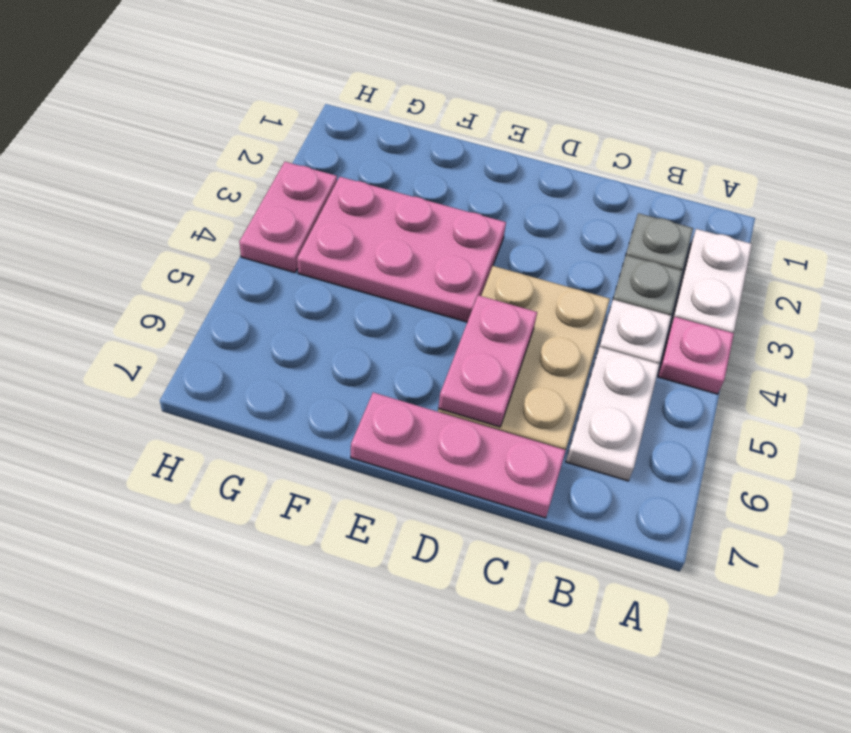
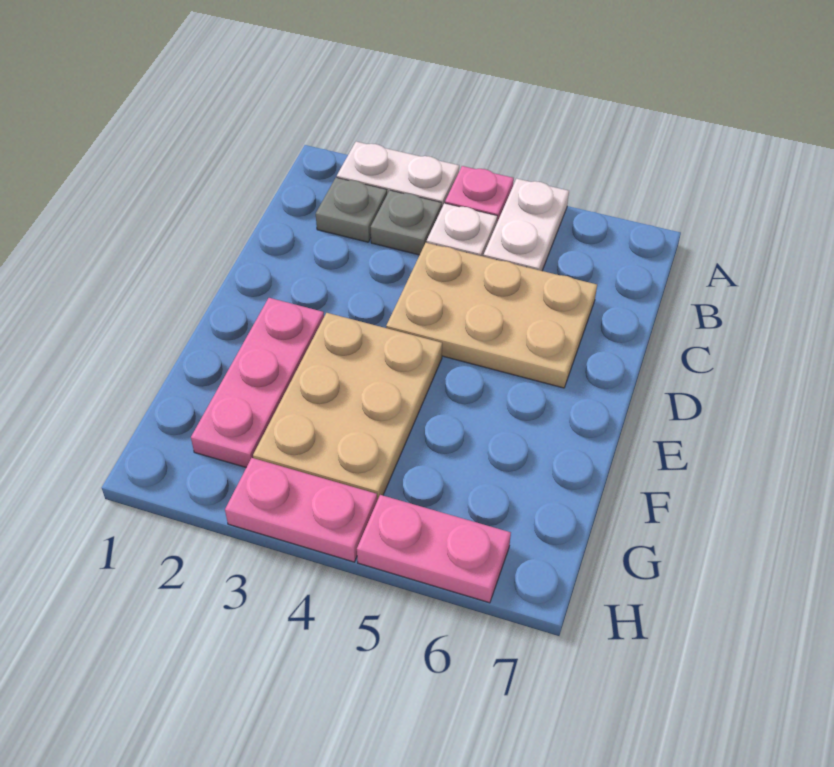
white 1x2 plate [566,347,659,481] -> white 1x2 plate turned to [483,179,569,271]
pink 1x3 plate [351,392,566,518] -> pink 1x3 plate moved to [191,298,324,467]
pink 1x2 plate [438,295,537,427] -> pink 1x2 plate moved to [357,495,511,603]
pink 2x3 plate [297,177,506,322] -> tan 2x3 plate [253,313,442,500]

